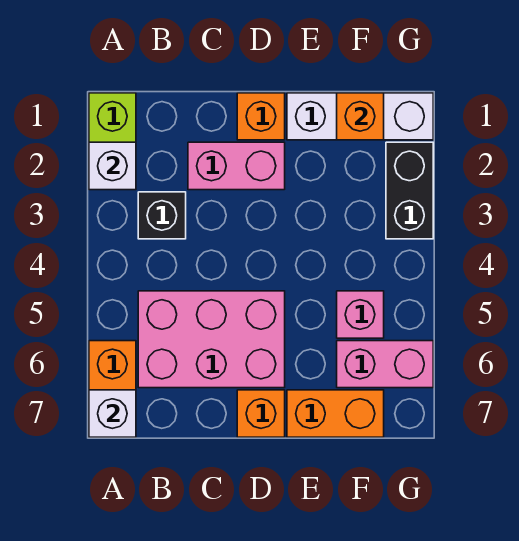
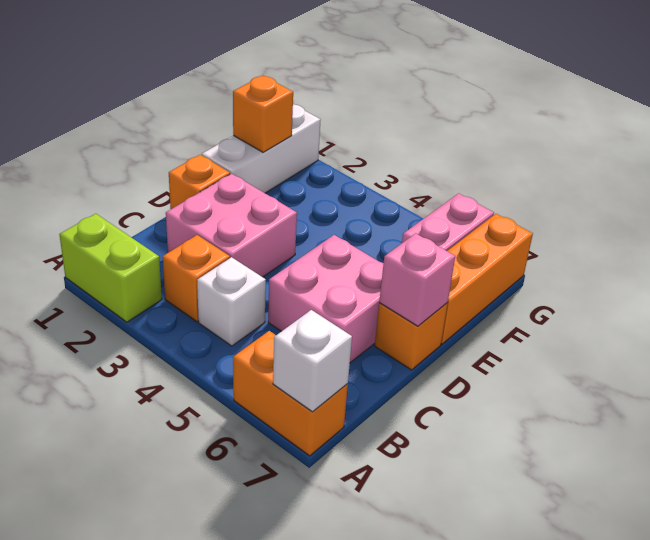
white 1x1 brick [89,142,136,190] -> white 1x1 brick moved to [197,257,266,346]
black 1x1 brick [138,192,186,239] -> orange 1x1 brick [163,235,230,322]
pink 2x3 brick [138,291,285,388] -> pink 2x2 brick [268,235,384,363]
pink 1x2 brick [188,142,285,190] -> pink 2x2 brick [166,174,297,277]
orange 1x2 brick [287,390,384,437] -> orange 1x3 brick [441,214,533,344]
pink 1x1 brick [337,291,384,338] -> pink 1x1 brick moved to [379,233,455,326]
black 1x2 brick [386,142,433,239] -> none

